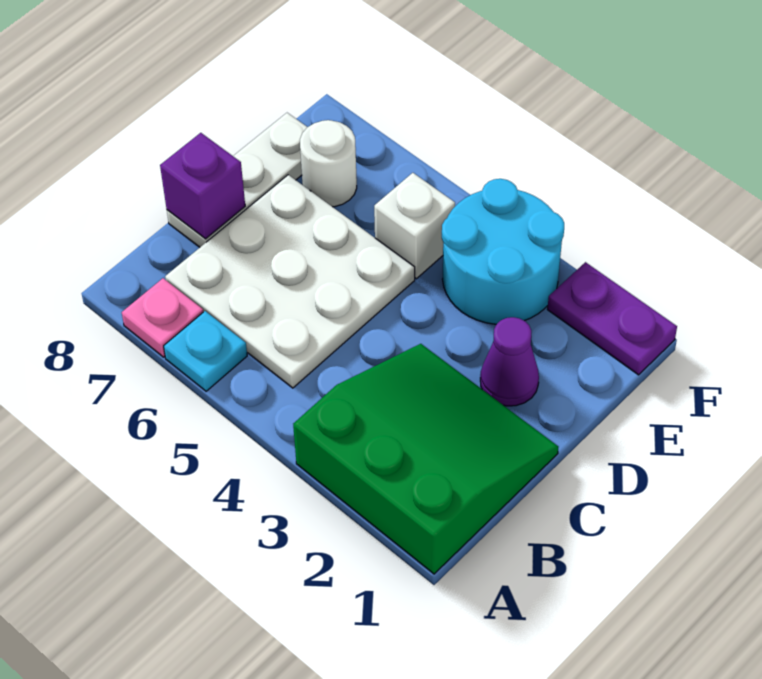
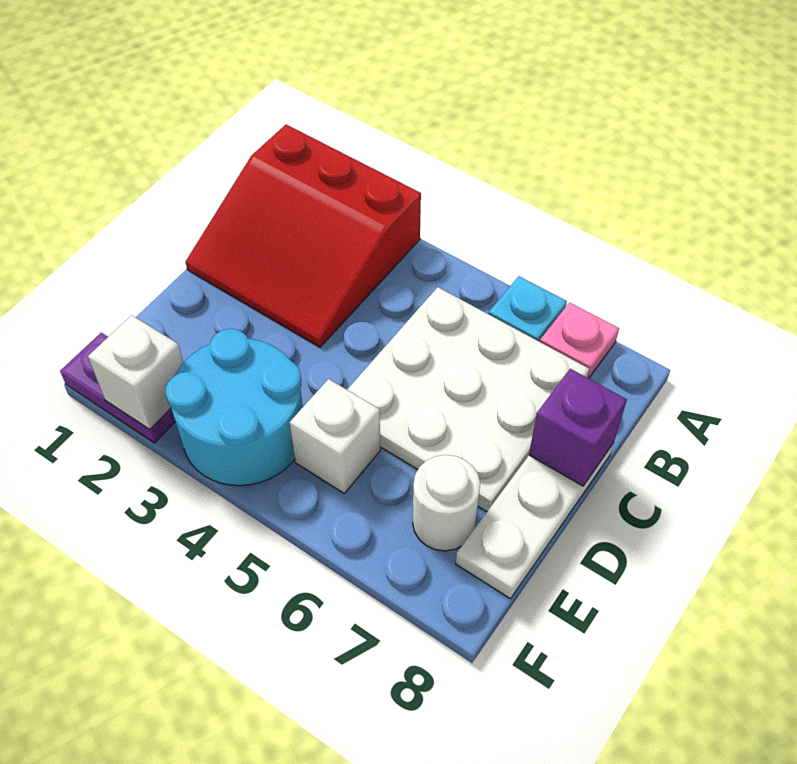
green 3x3 slope [293,344,558,574] -> red 3x3 slope [185,125,421,347]
purple 1x1 cone [480,317,539,406] -> none
none -> white 1x1 brick [88,315,183,429]

